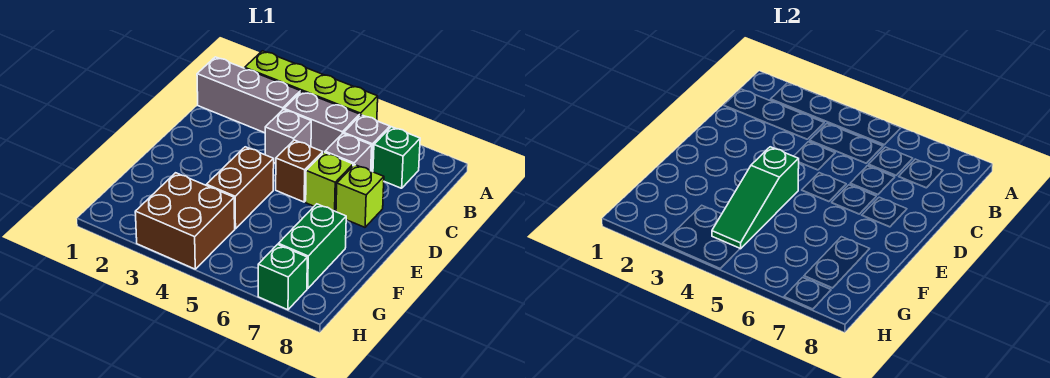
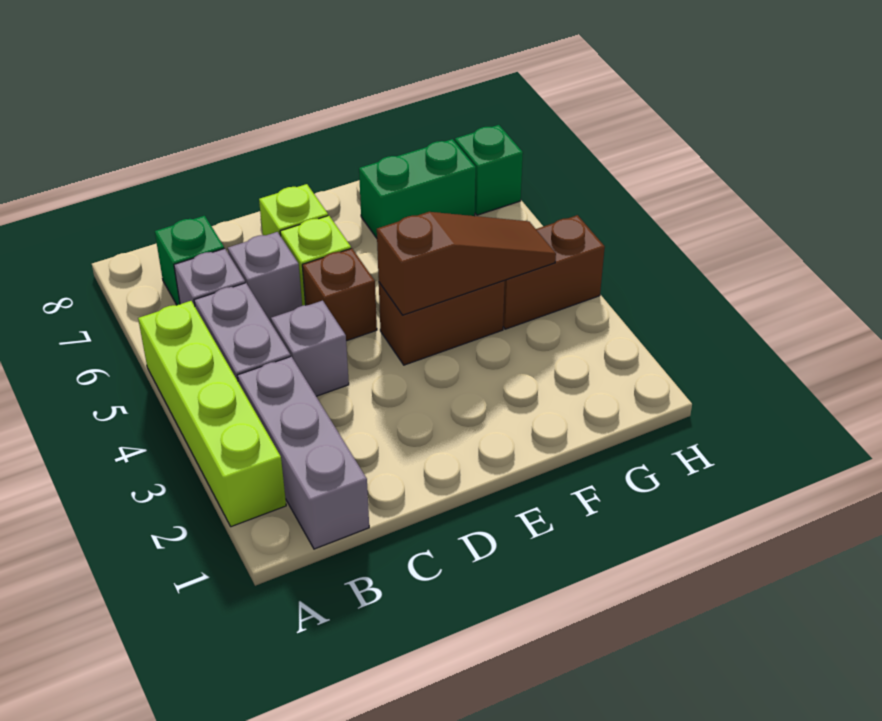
green 1x3 slope [712,147,799,249] -> brown 1x3 slope [377,212,556,315]
brown 2x2 brick [135,173,235,269] -> brown 1x2 brick [503,215,605,329]

